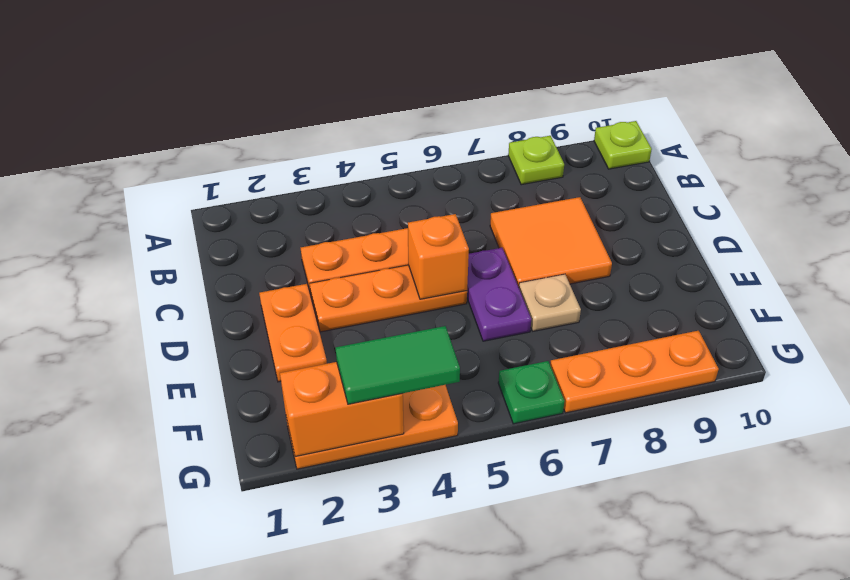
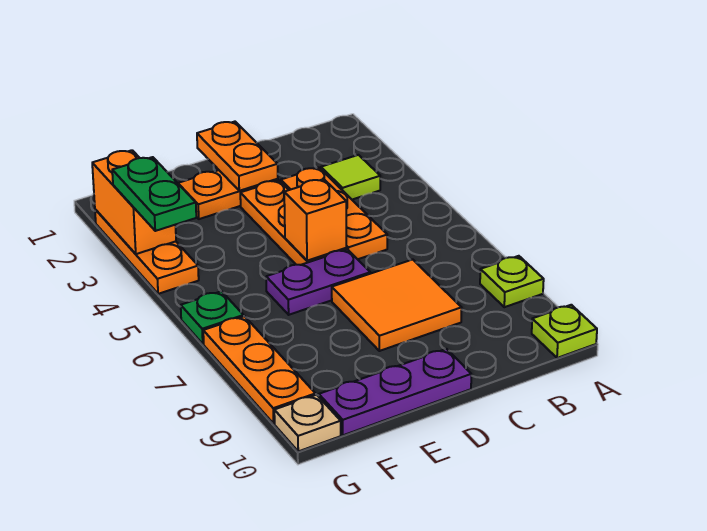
none -> lime 1x1 tile [321,155,380,200]
none -> orange 1x2 plate [197,122,278,191]
none -> purple 1x3 plate [319,349,471,435]
tan 1x1 plate [519,274,581,331] -> tan 1x1 plate moved to [274,395,341,451]
green 1x2 tile [335,326,460,404] -> green 1x2 plate [112,157,196,231]

